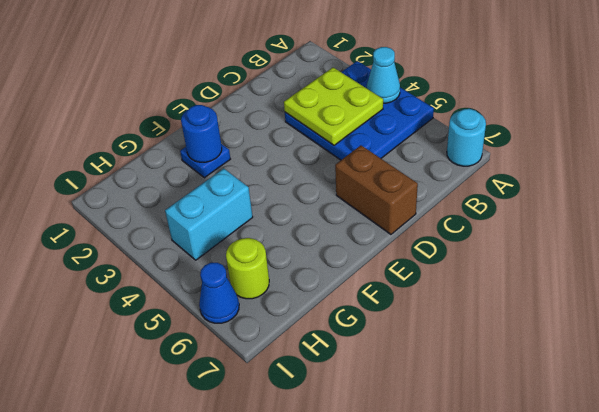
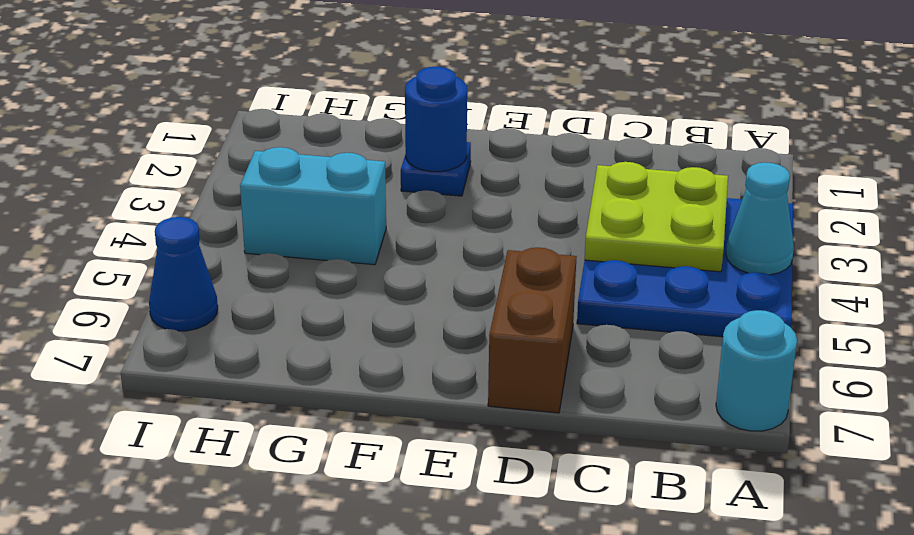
lime 1x1 round brick [226,238,269,299] -> none

